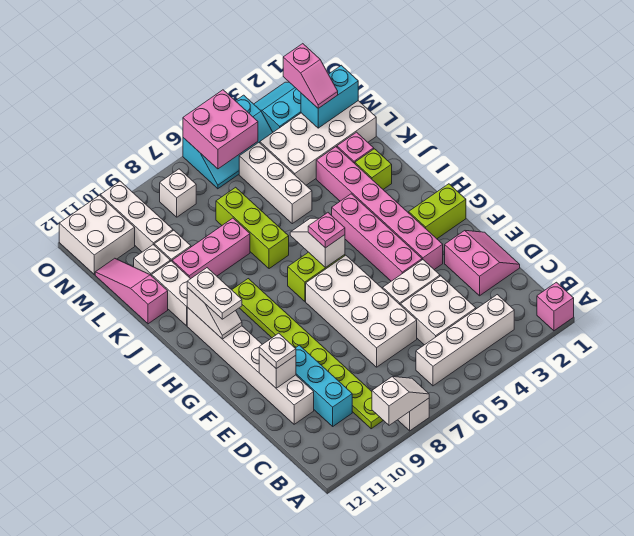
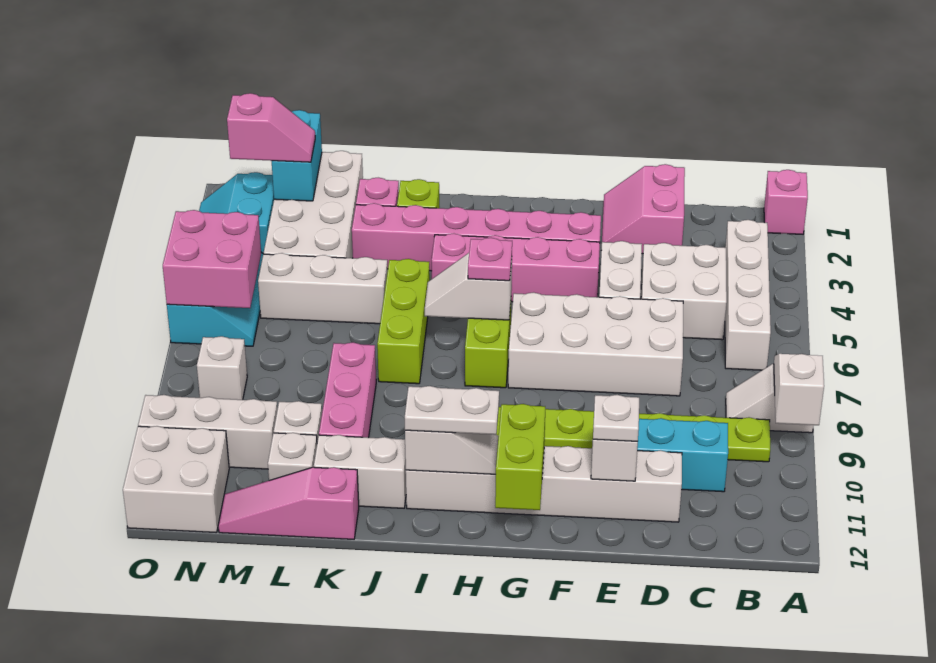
pink 2x2 slope [445,231,520,296] -> pink 2x2 slope turned to [602,164,685,254]
lime 1x2 brick [409,184,466,239] -> lime 1x2 brick moved to [495,404,545,510]
lime 1x3 brick [216,187,289,269] -> lime 1x3 brick turned to [377,259,430,384]

